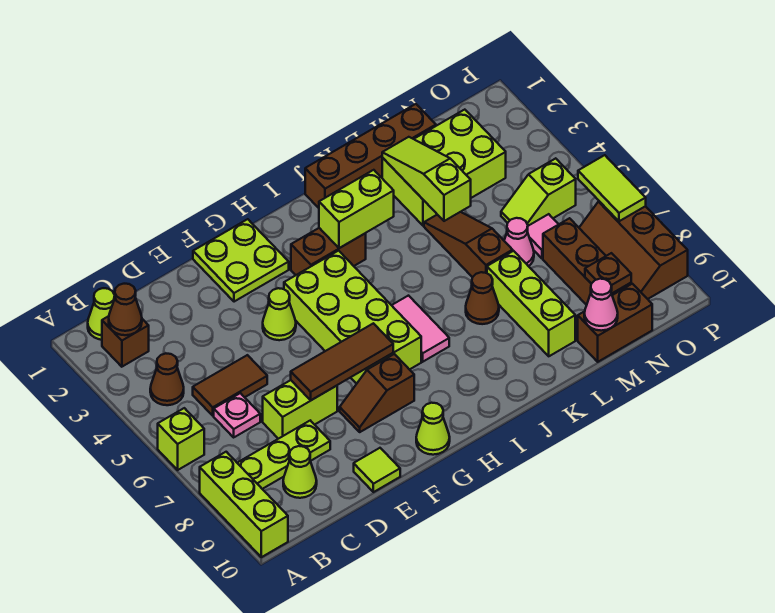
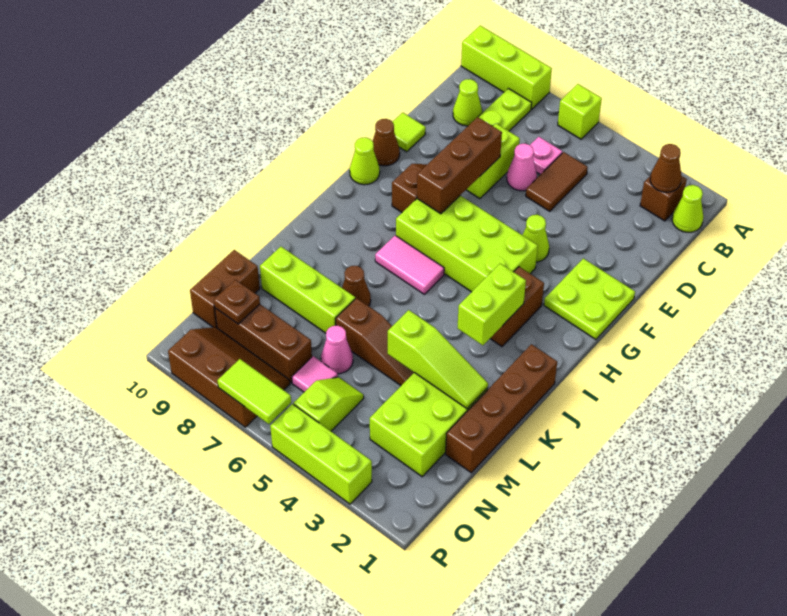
brown 1x1 cone [150,354,184,405] -> brown 1x1 cone moved to [373,119,400,166]
brown 1x3 tile [291,323,393,400] -> brown 1x3 brick [417,117,502,214]
pink 1x1 cone [584,279,618,331] -> pink 1x1 cone moved to [507,144,537,191]
none -> lime 1x3 brick [270,404,372,504]

